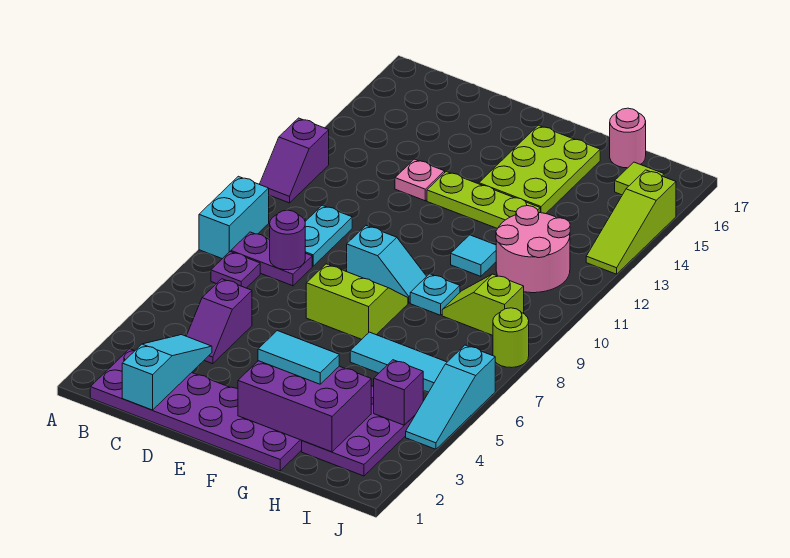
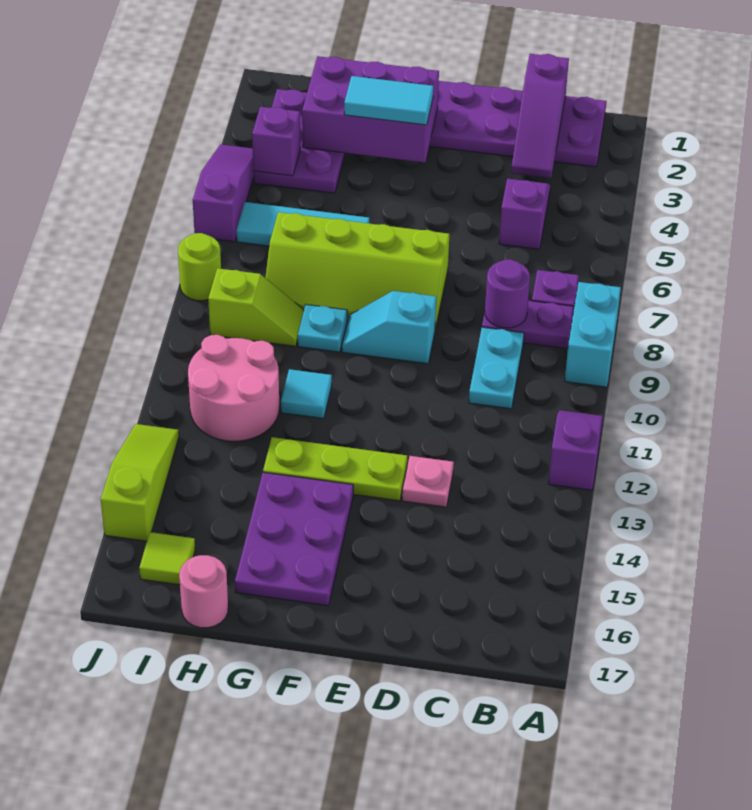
cyan 1x3 slope [122,335,212,410] -> purple 1x3 slope [511,54,569,178]
lime 2x2 slope [306,264,408,339] -> lime 2x4 slope [265,212,449,329]
lime 2x3 plate [479,125,600,214] -> purple 2x3 plate [235,472,353,606]
cyan 1x3 slope [406,345,495,449] -> purple 1x3 slope [193,144,254,242]

